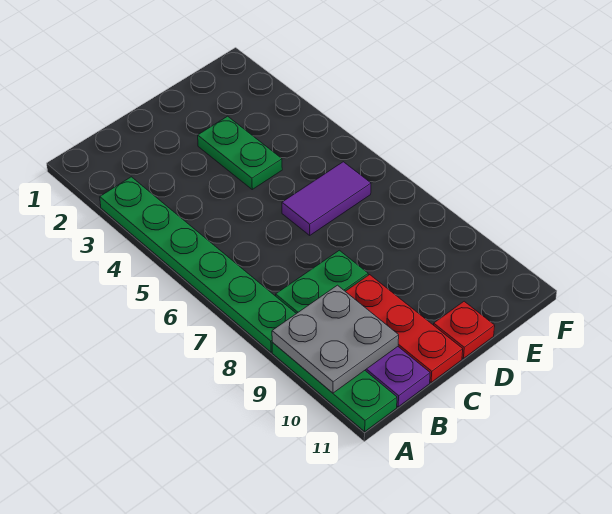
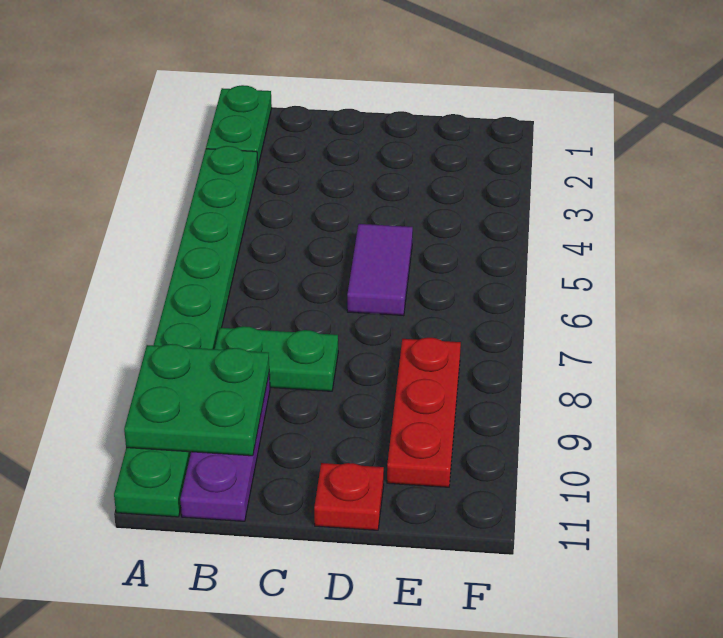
grey 2x2 plate [272,285,399,393] -> green 2x2 plate [124,344,269,456]
red 1x3 plate [345,275,463,382] -> red 1x3 plate moved to [387,338,461,487]
green 1x2 plate [198,116,282,189] -> green 1x2 plate moved to [206,85,272,166]
purple 1x2 tile [282,162,371,235] -> purple 1x2 tile turned to [347,224,413,316]

